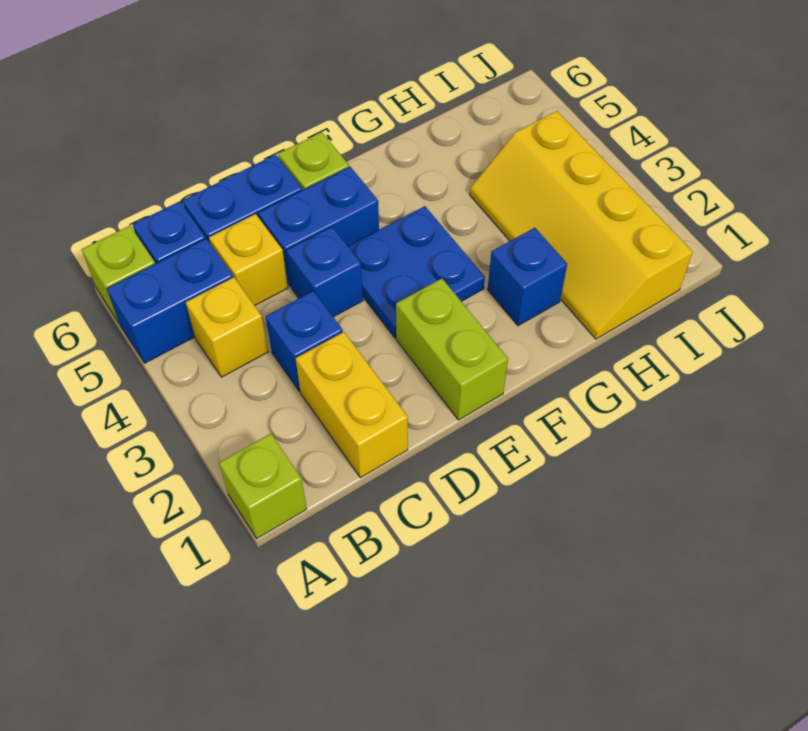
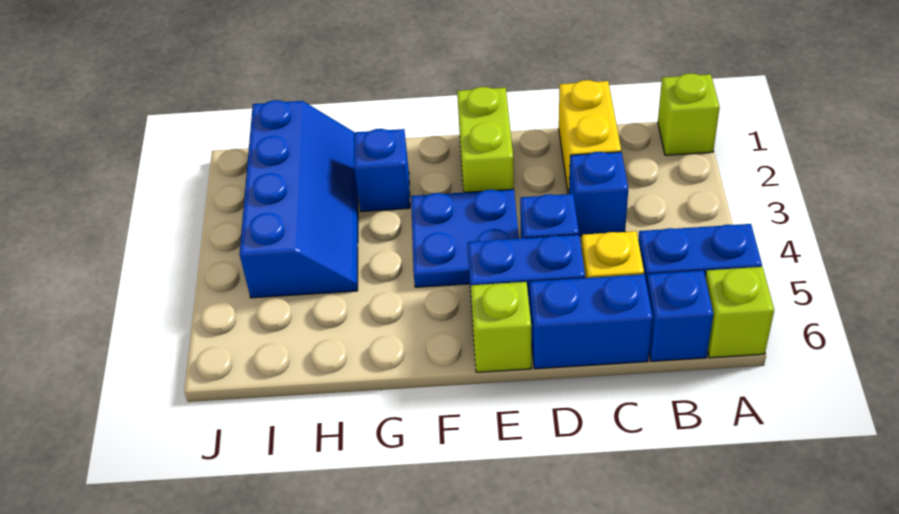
yellow 1x1 brick [186,277,268,377] -> none
yellow 2x4 slope [470,111,693,339] -> blue 2x4 slope [240,100,358,298]

